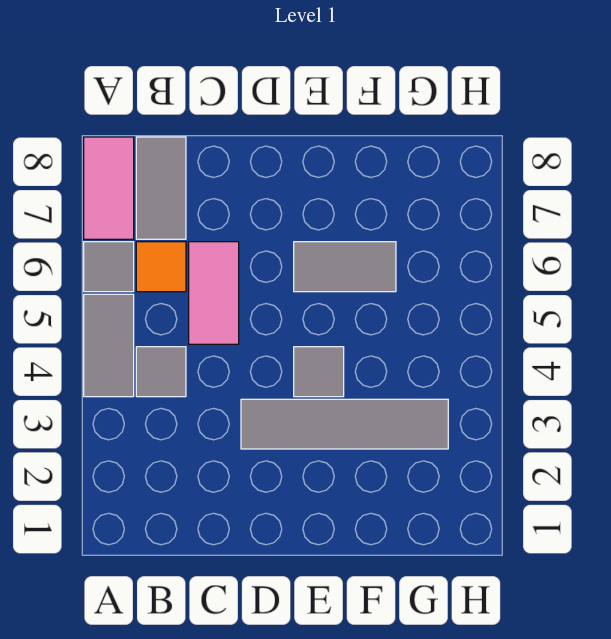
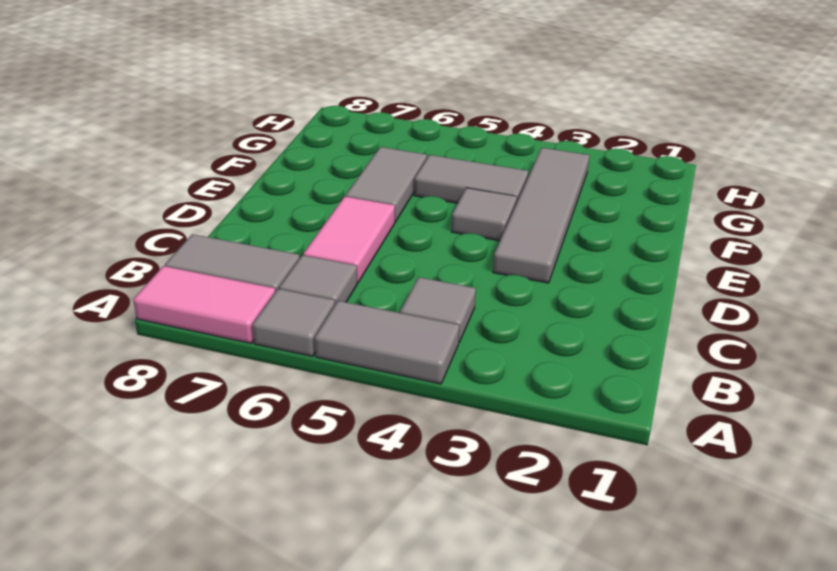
orange 1x1 tile [136,242,186,292] -> grey 1x1 tile [279,255,357,304]
pink 1x2 tile [189,242,239,344] -> pink 1x2 tile turned to [303,196,395,283]
none -> grey 1x2 tile [414,155,528,203]

